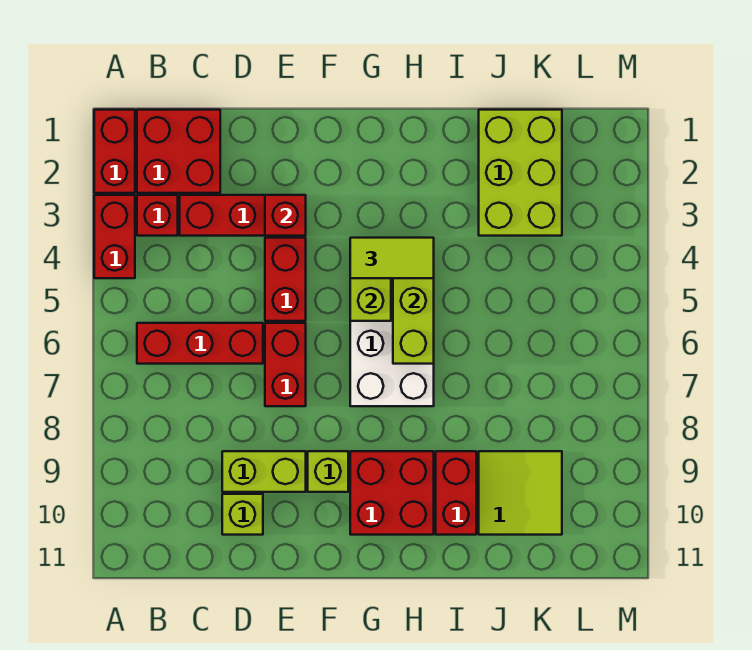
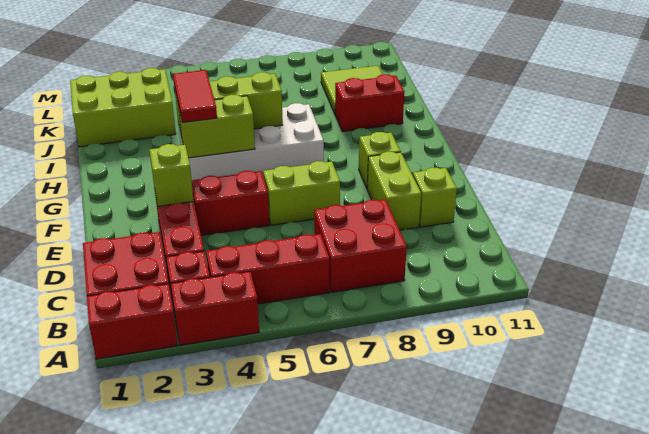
red 1x3 brick [137,323,263,364] -> red 1x3 brick turned to [206,234,329,304]
red 1x1 brick [265,195,306,236] -> lime 1x1 brick [150,144,194,206]
red 1x2 brick [265,323,306,406] -> lime 1x2 brick [263,161,340,225]
lime 1x2 tile [350,238,434,278] -> red 1x2 tile [173,70,217,122]
red 2x2 brick [350,451,434,535] -> red 2x2 brick moved to [314,200,407,292]

